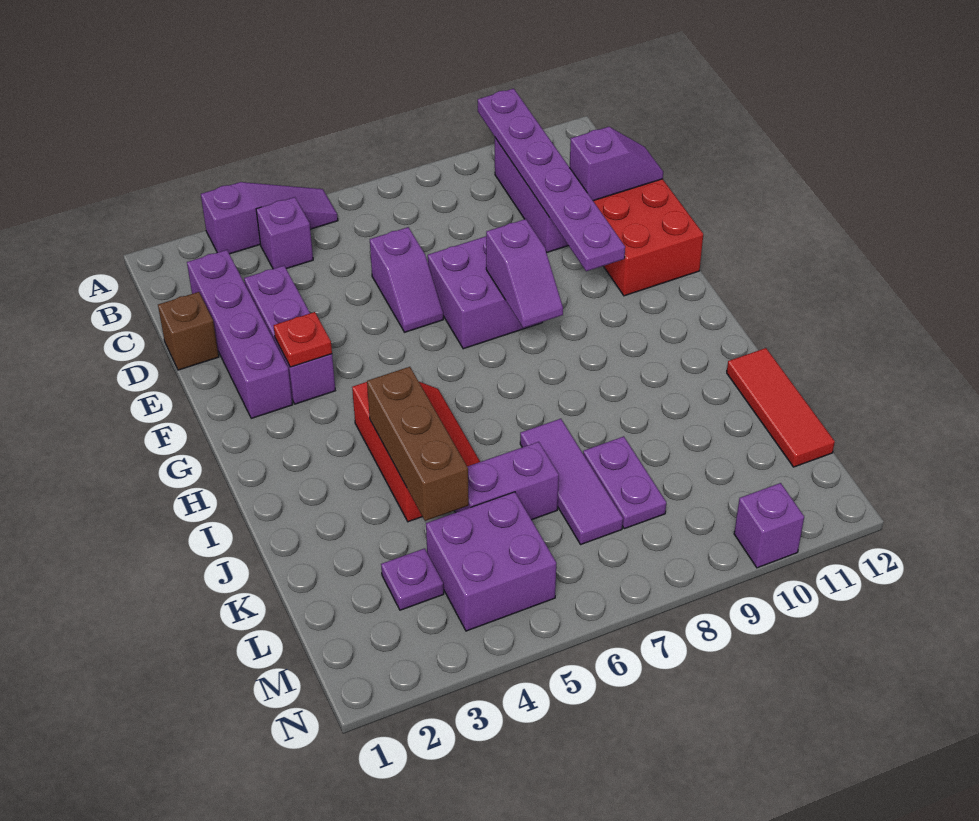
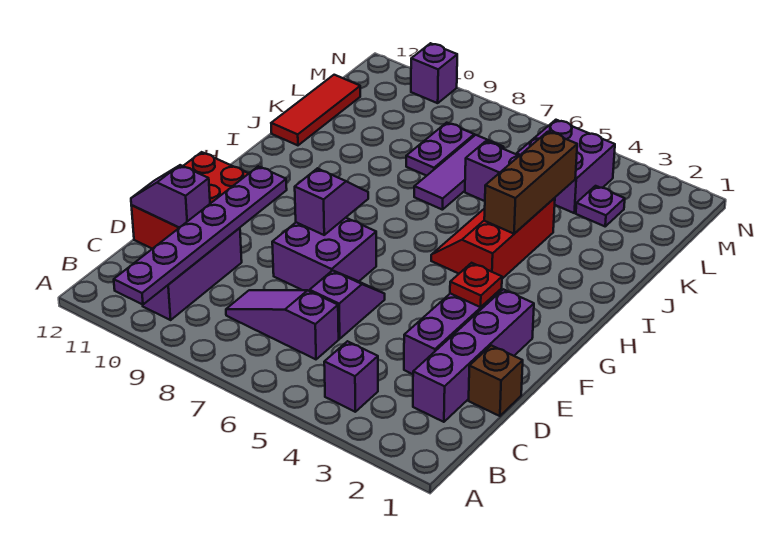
purple 1x3 slope [201,182,338,254] -> purple 1x3 slope moved to [226,290,339,359]

